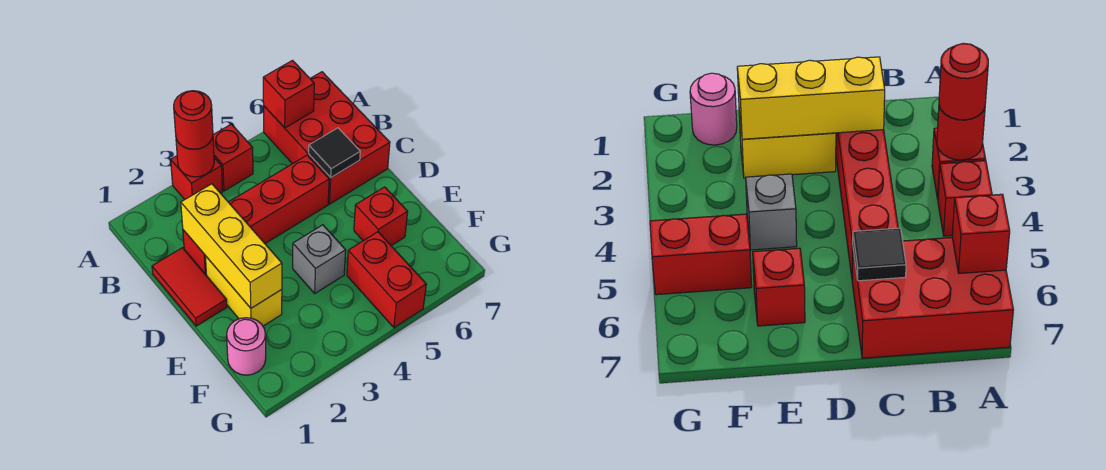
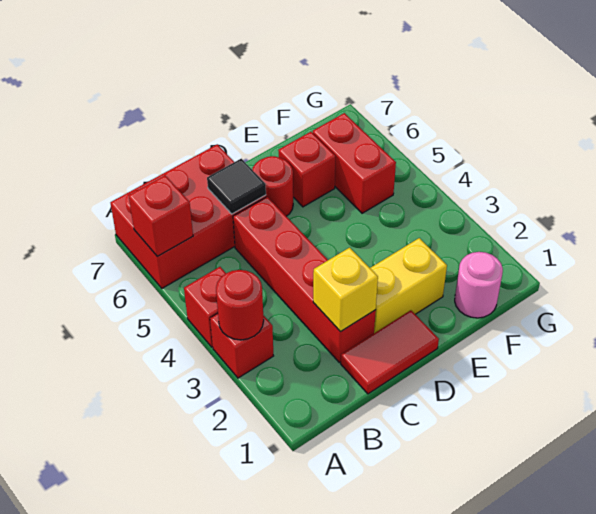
red 1x1 round brick [174,91,213,149] -> red 1x1 round brick moved to [252,156,293,216]
yellow 1x3 brick [181,184,282,308] -> yellow 1x1 brick [313,248,378,332]
grey 1x1 brick [293,225,346,293] -> none
red 1x2 brick [347,232,426,328] -> red 1x2 brick turned to [313,113,396,213]

